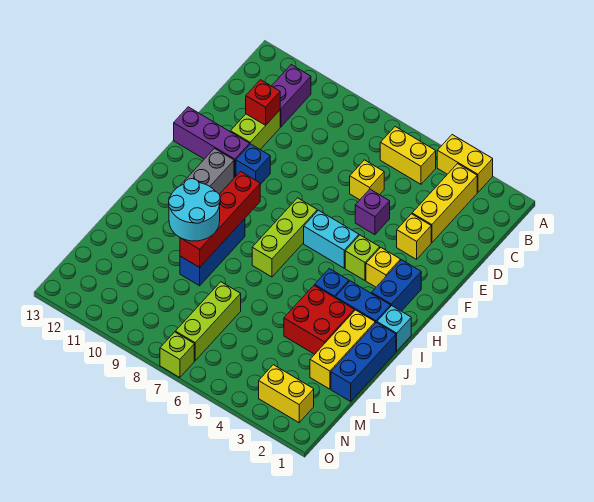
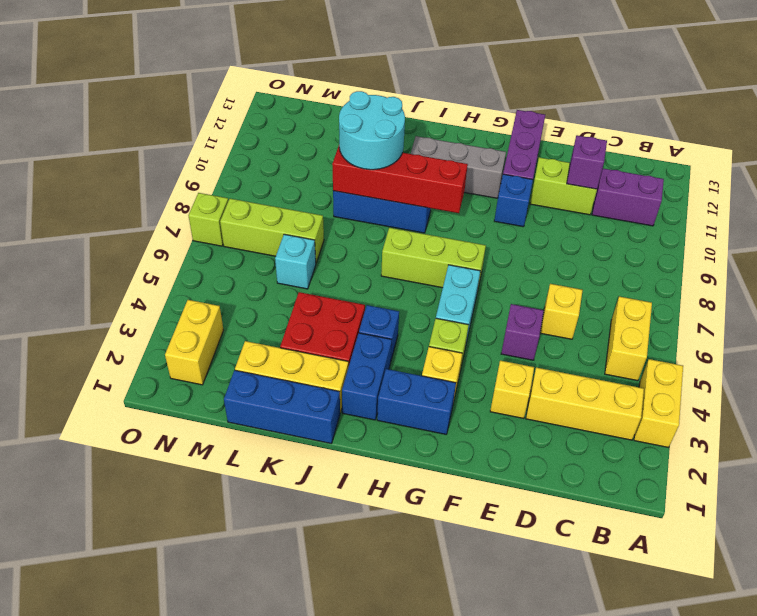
red 1x1 brick [246,80,280,125] -> purple 1x1 brick [567,135,607,189]
cyan 1x1 brick [377,306,411,351] -> cyan 1x1 brick moved to [275,234,316,289]

